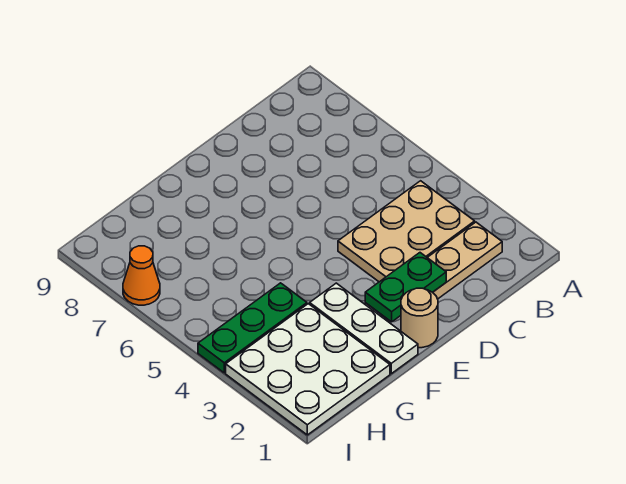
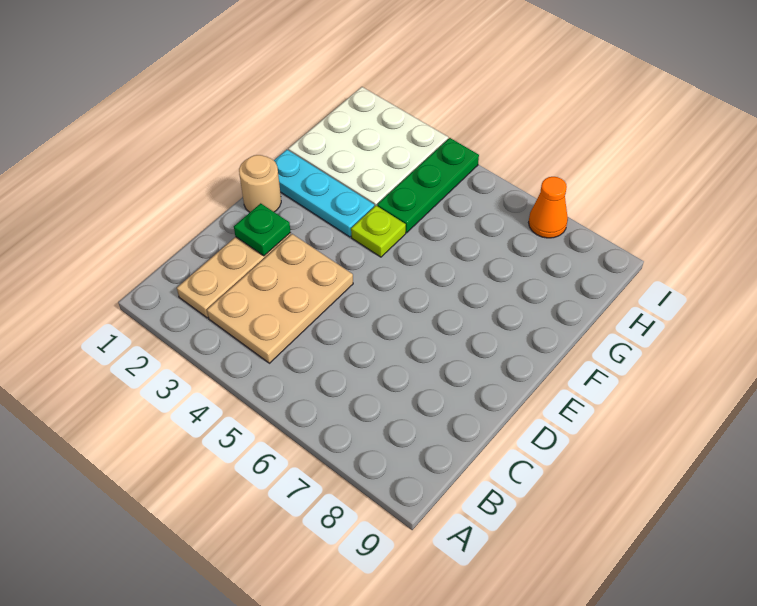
green 1x2 plate [365,253,446,322] -> green 1x1 plate [234,203,291,256]
white 1x3 plate [310,283,418,374] -> cyan 1x3 plate [274,150,374,237]
none -> lime 1x1 plate [351,206,406,257]

